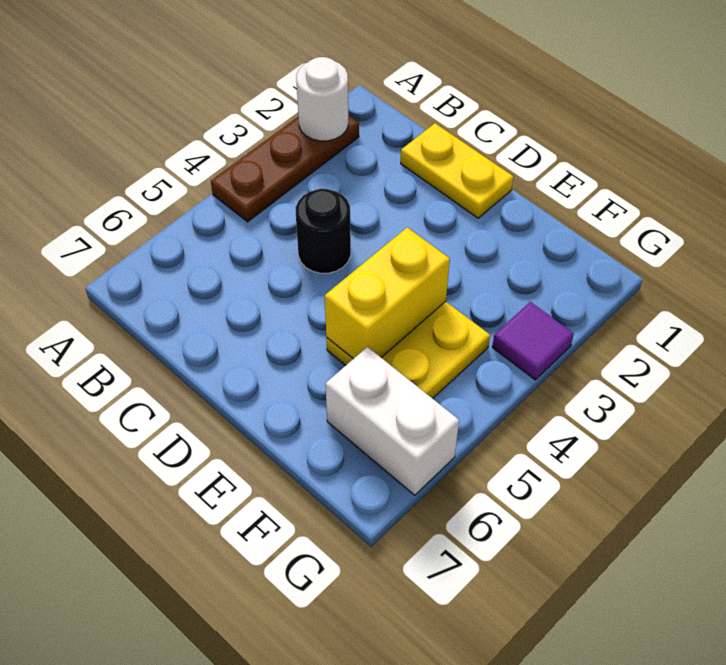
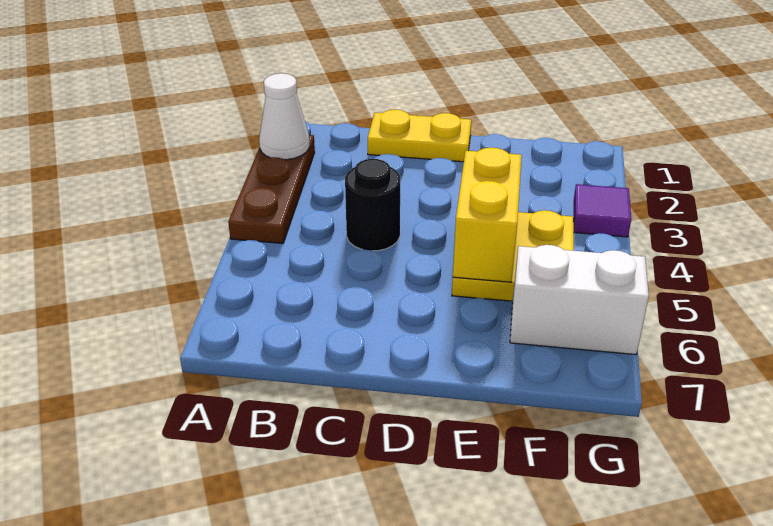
white 1x1 round brick [296,57,348,141] -> white 1x1 cone [259,73,309,160]

